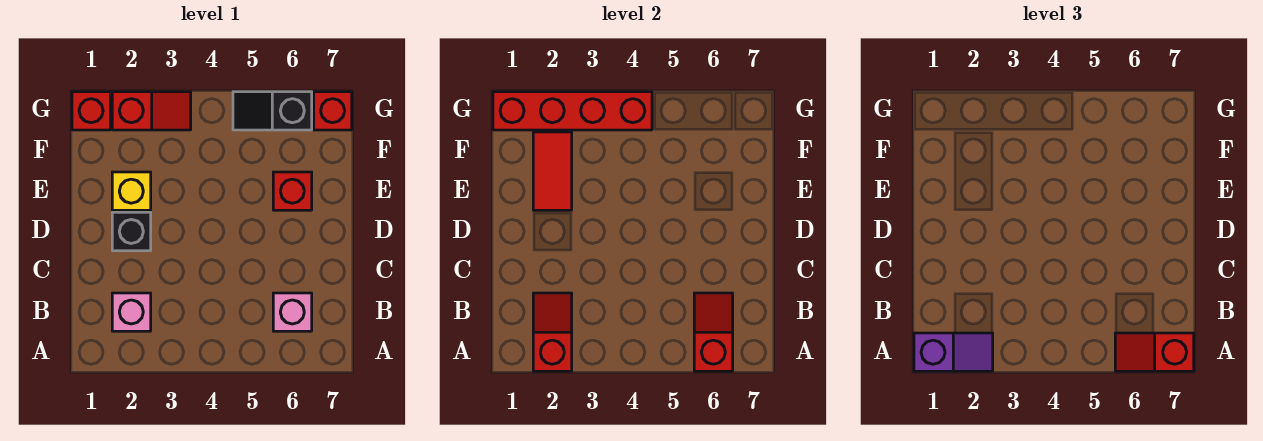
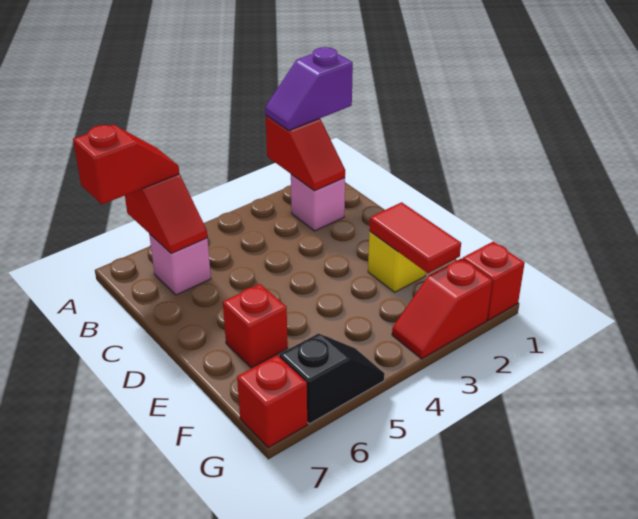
black 1x1 brick [112,212,151,251] -> none
red 1x4 brick [493,92,652,130] -> none

